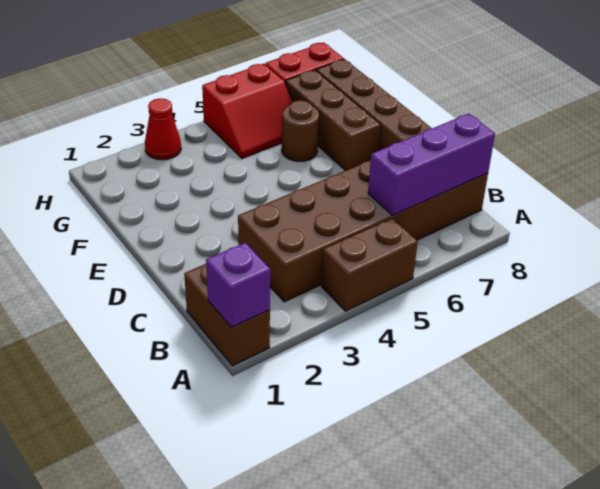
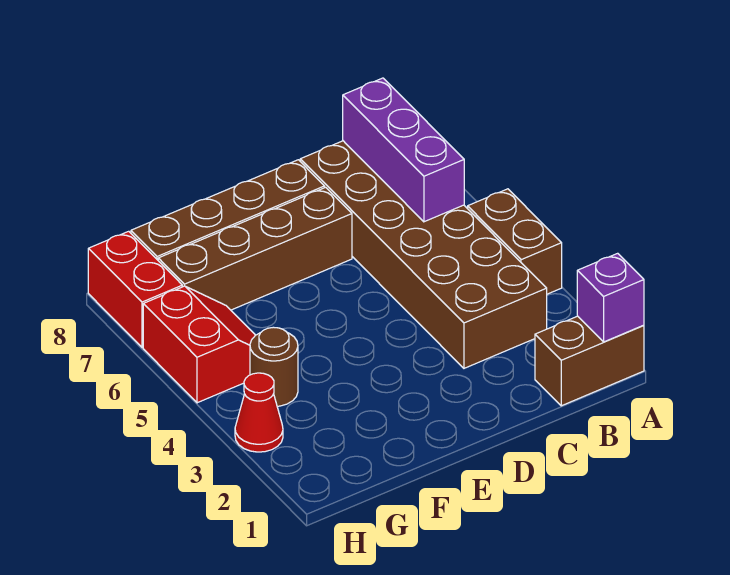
brown 1x3 brick [286,70,381,171] -> brown 1x4 brick [158,187,352,310]
brown 1x1 round brick [282,100,319,161] -> brown 1x1 round brick moved to [250,327,298,406]

